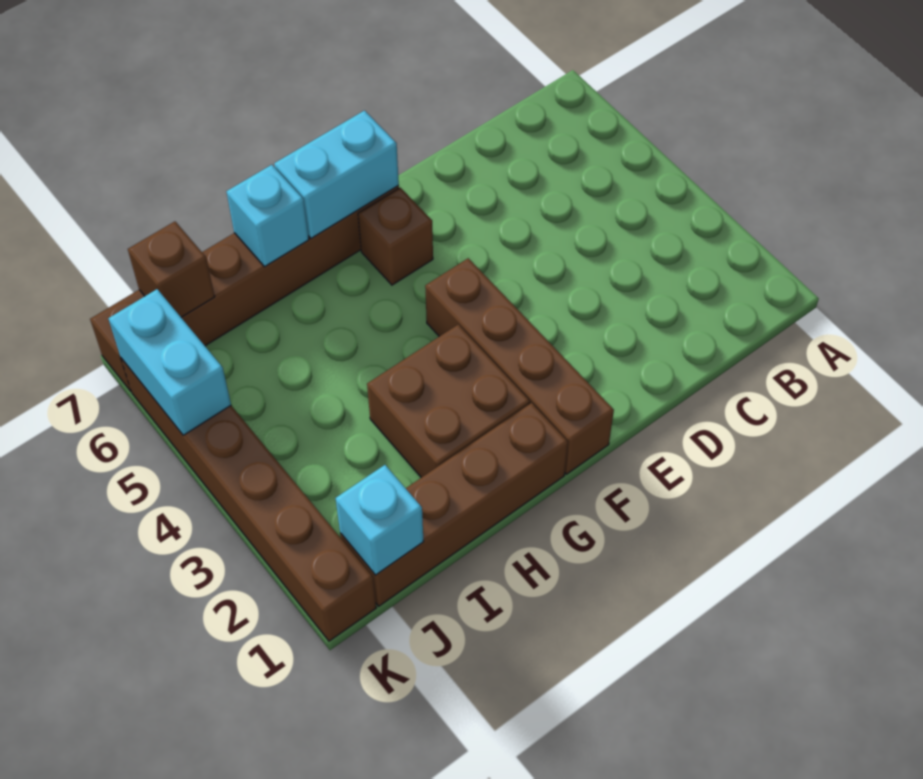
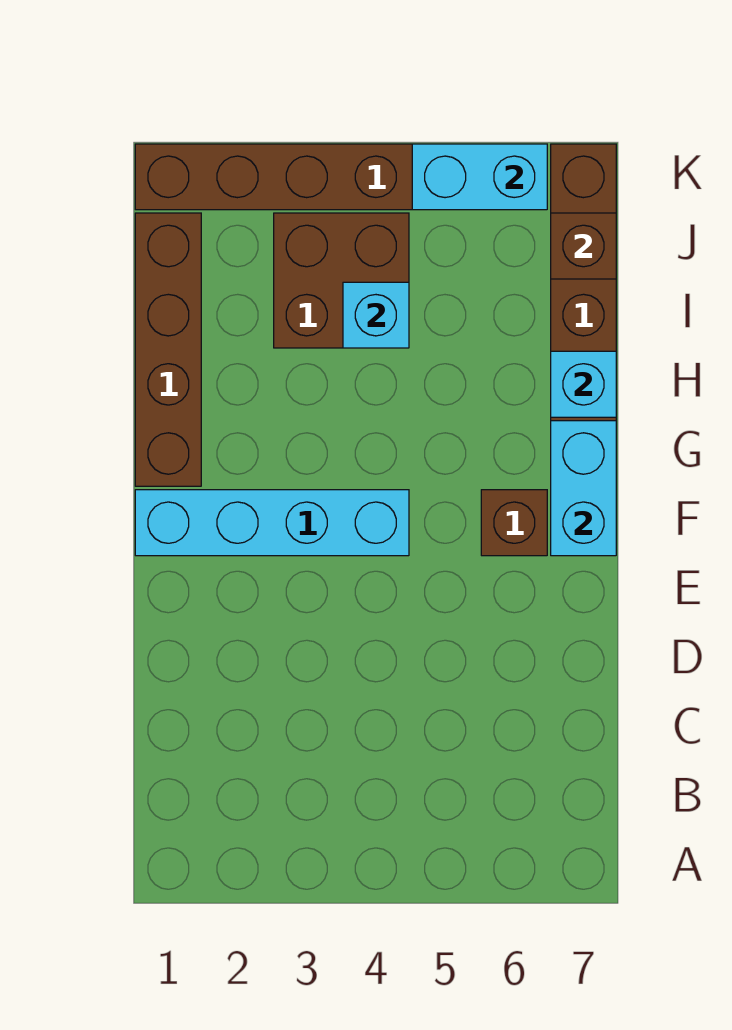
brown 1x4 brick [425,258,614,474] -> cyan 1x4 brick [135,490,409,556]
brown 2x2 brick [367,324,530,478] -> brown 2x2 brick moved to [274,213,409,348]
cyan 1x1 brick [336,465,423,575] -> cyan 1x1 brick moved to [343,282,409,348]

